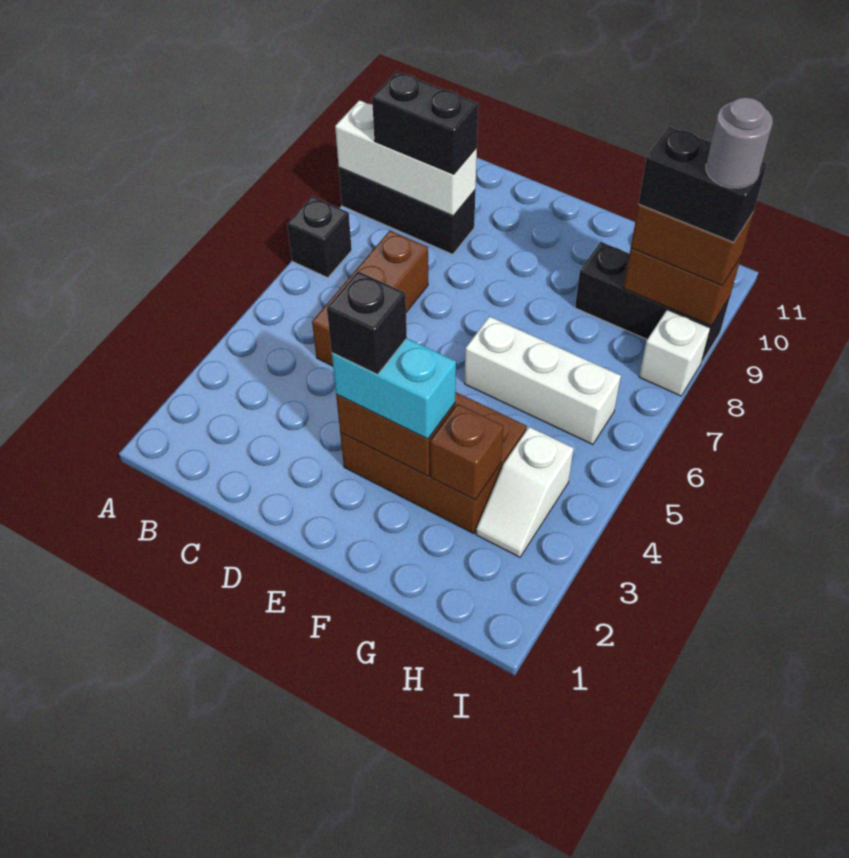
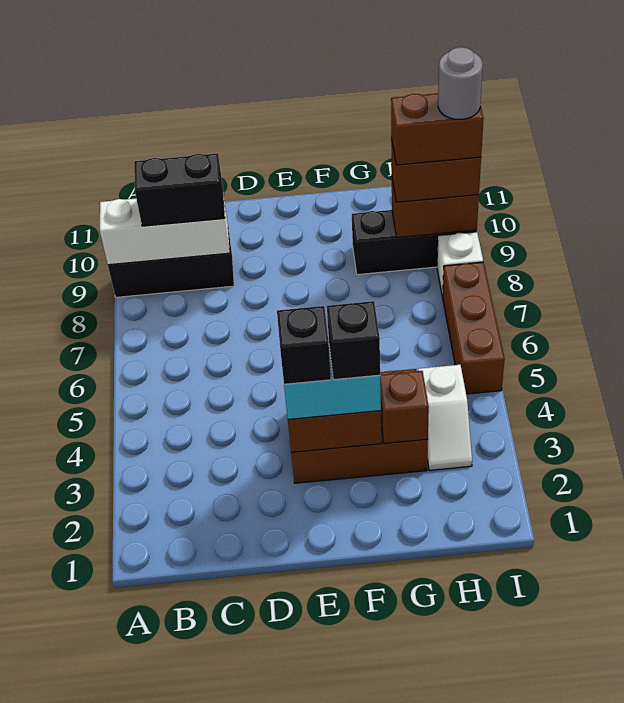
black 1x1 brick [287,196,352,278] -> black 1x1 brick moved to [327,301,380,380]
brown 1x3 brick [312,231,428,366] -> brown 1x3 brick moved to [443,262,505,394]
white 1x3 brick [465,316,621,445] -> none
black 1x2 brick [638,127,767,242] -> brown 1x2 brick [391,93,484,165]

